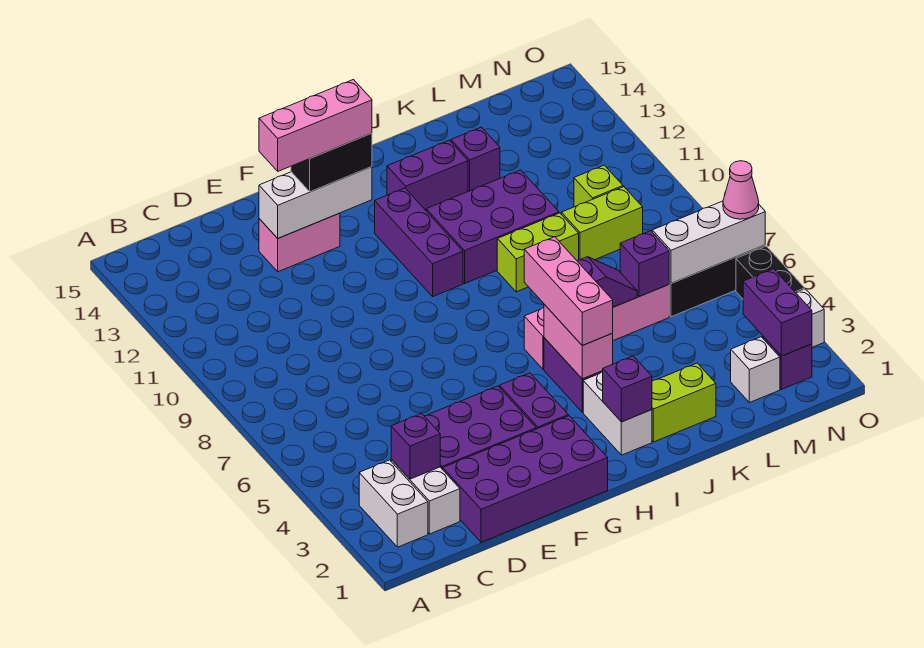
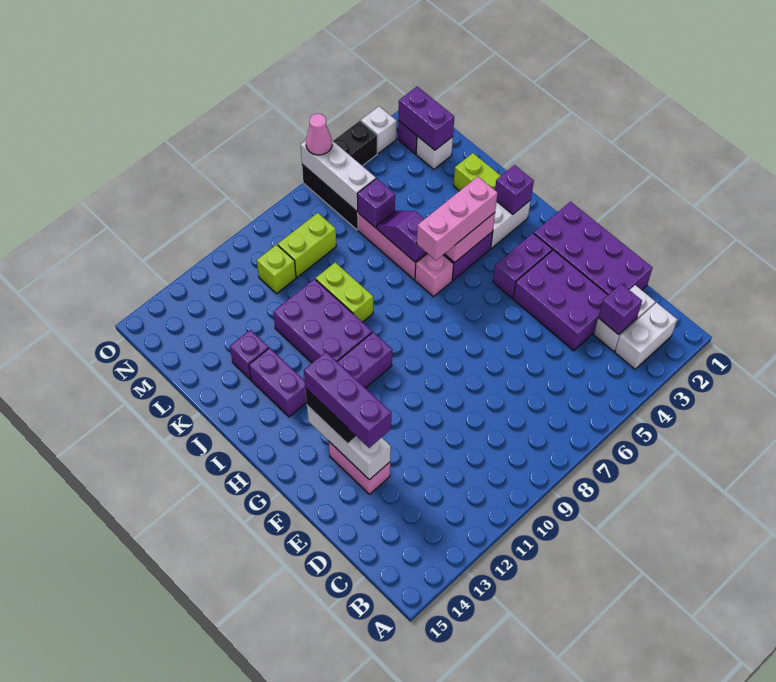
pink 1x3 brick [259,80,372,171] -> purple 1x3 brick [304,352,391,448]
lime 1x2 brick [561,187,643,260] -> lime 1x2 brick turned to [278,213,336,277]
purple 1x2 brick [743,269,812,356] -> purple 1x2 brick turned to [398,87,454,150]

